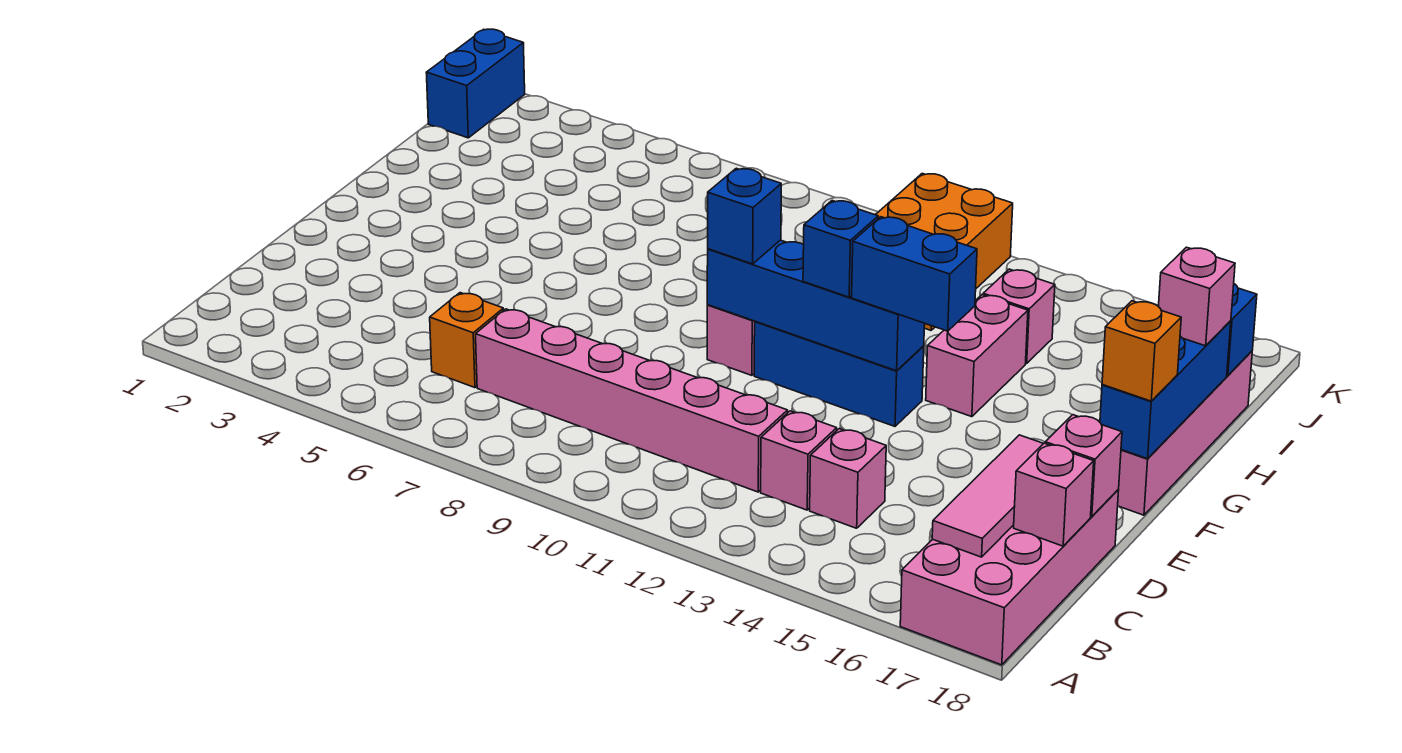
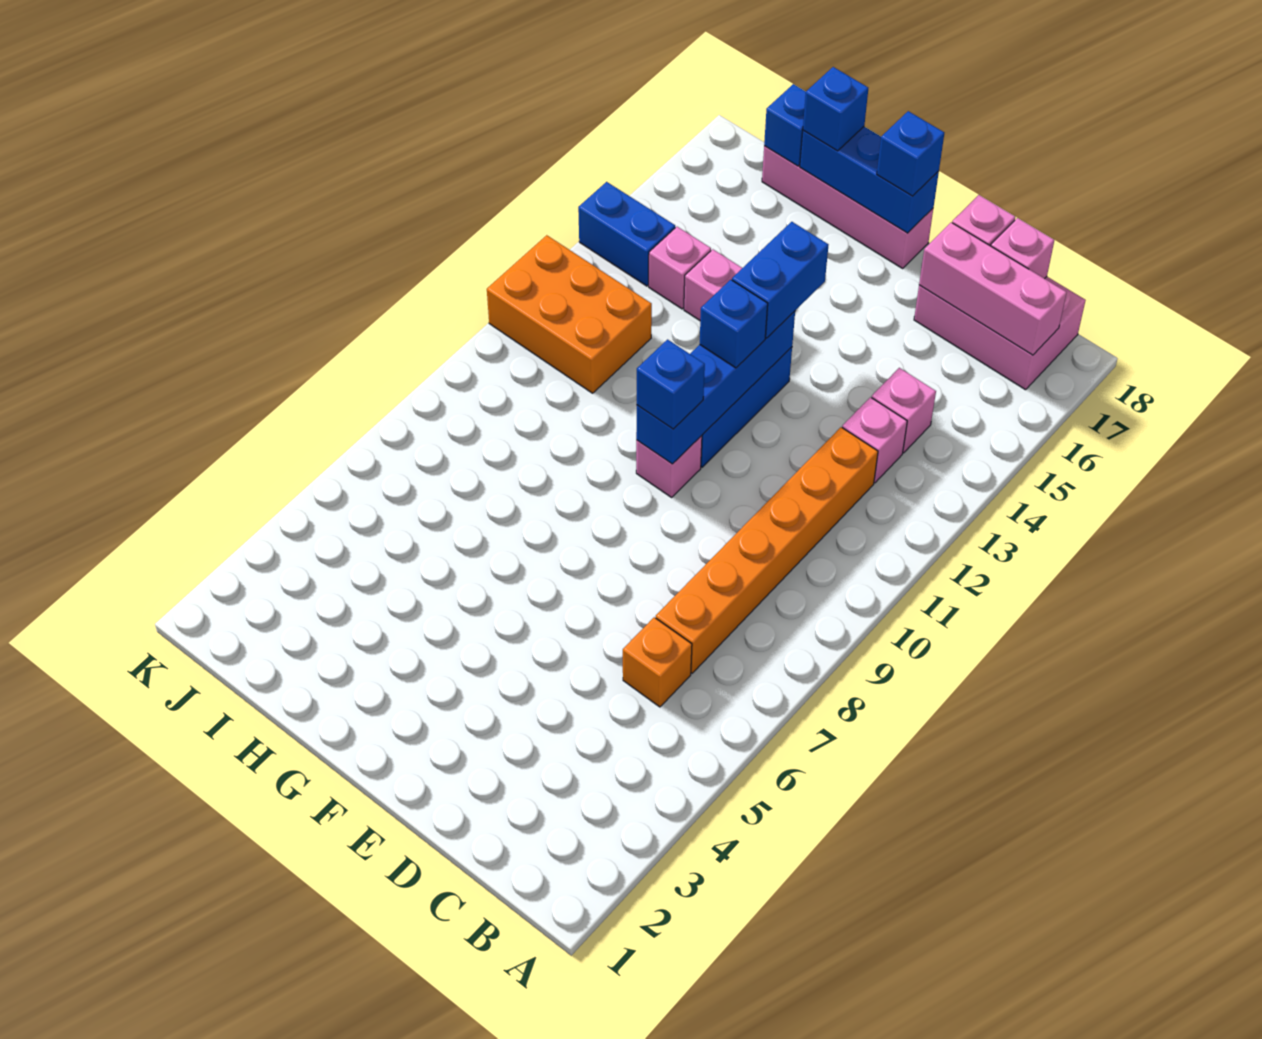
pink 2x4 brick [900,490,1119,665] -> pink 2x3 brick [914,277,1086,390]
pink 1x3 tile [932,435,1044,557] -> pink 1x3 brick [919,222,1067,355]
pink 1x6 brick [476,309,788,492] -> orange 1x6 brick [656,427,878,673]
orange 1x1 brick [1102,301,1181,401] -> blue 1x1 brick [877,111,944,196]
pink 1x1 brick [1158,247,1235,346] -> blue 1x1 brick [803,67,868,151]
blue 1x2 brick [426,29,525,138] -> blue 1x2 brick moved to [578,182,675,286]

